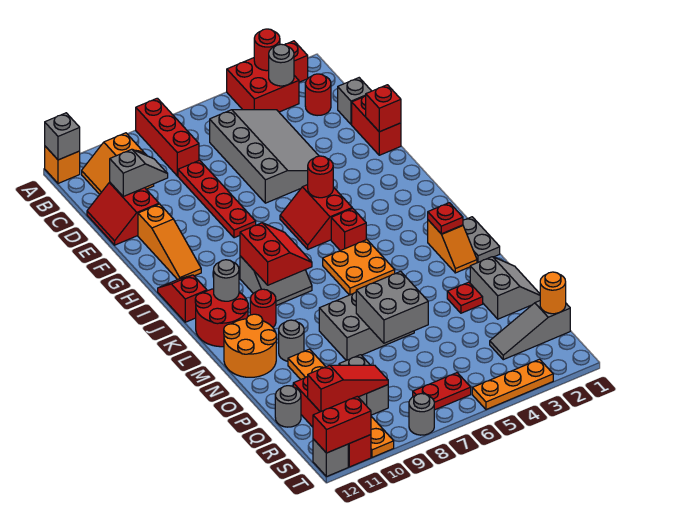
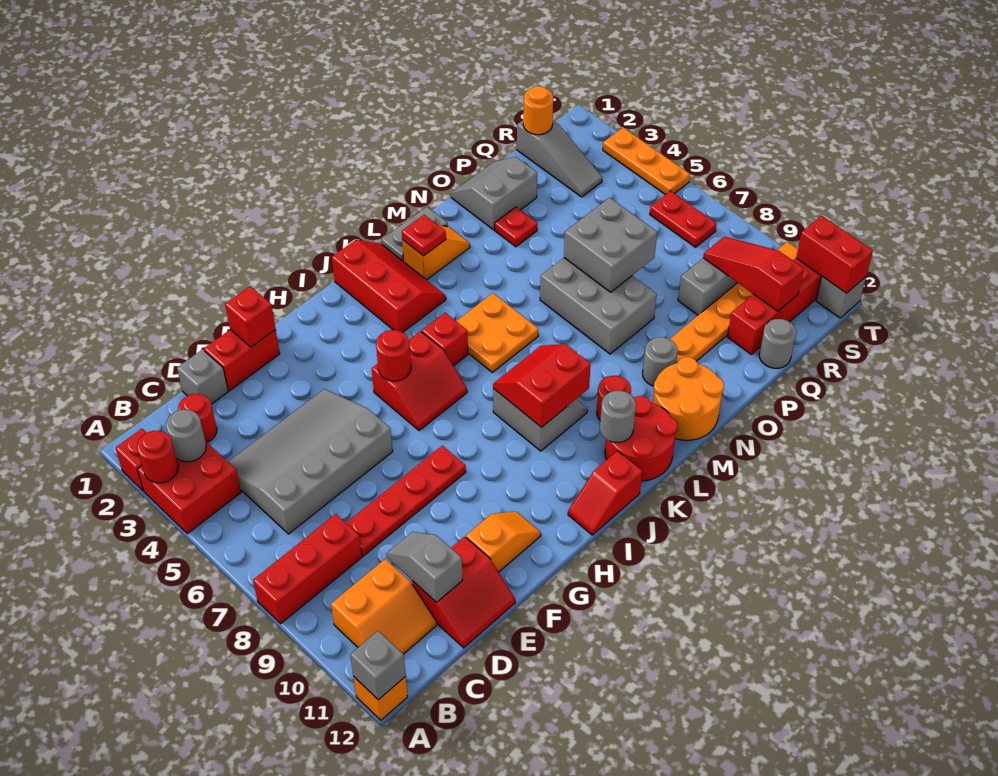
orange 1x3 slope [138,204,201,280] -> orange 1x2 slope [466,512,541,572]
none -> red 2x3 slope [332,240,446,332]
grey 1x1 round brick [409,394,434,435] -> none

